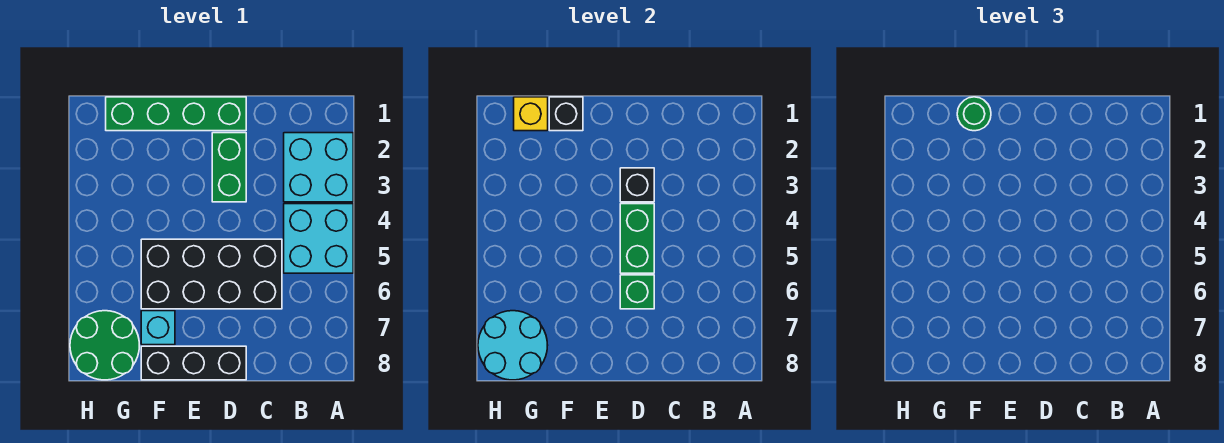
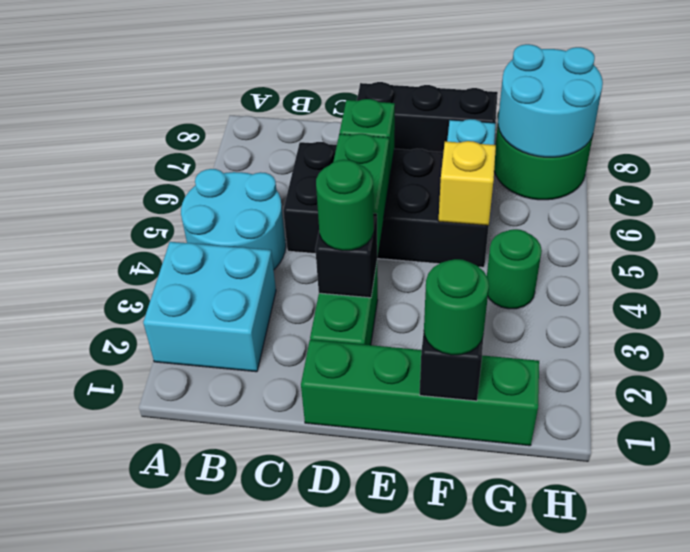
cyan 2x2 brick [284,204,353,273] -> cyan 2x2 round brick [181,169,286,270]
none -> green 1x1 round brick [316,160,374,251]
yellow 1x1 brick [514,97,548,131] -> yellow 1x1 brick moved to [439,141,496,226]
none -> green 1x1 round brick [487,229,542,309]

